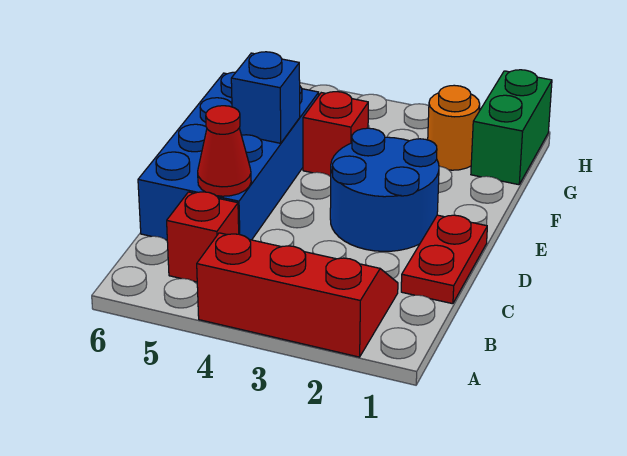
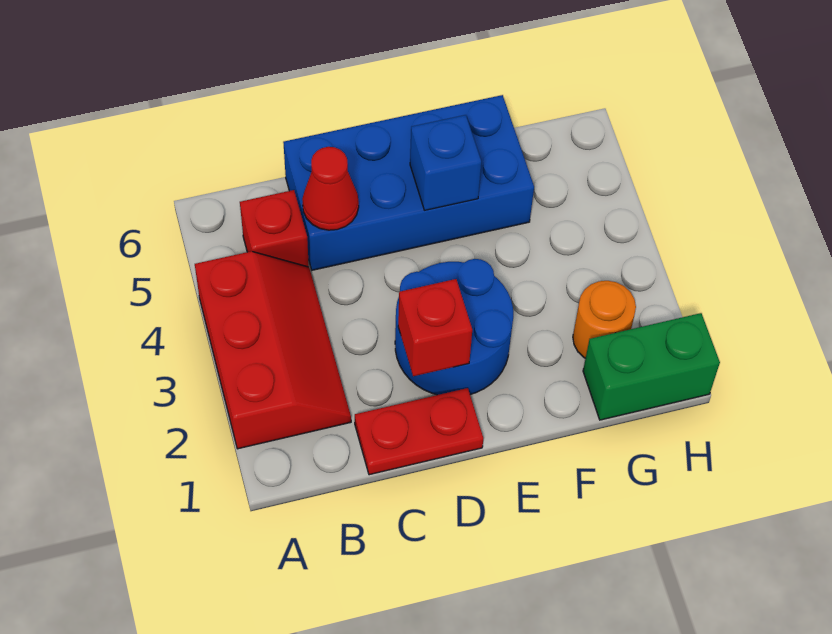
red 1x1 brick [303,92,368,177] -> red 1x1 brick moved to [398,279,472,376]

